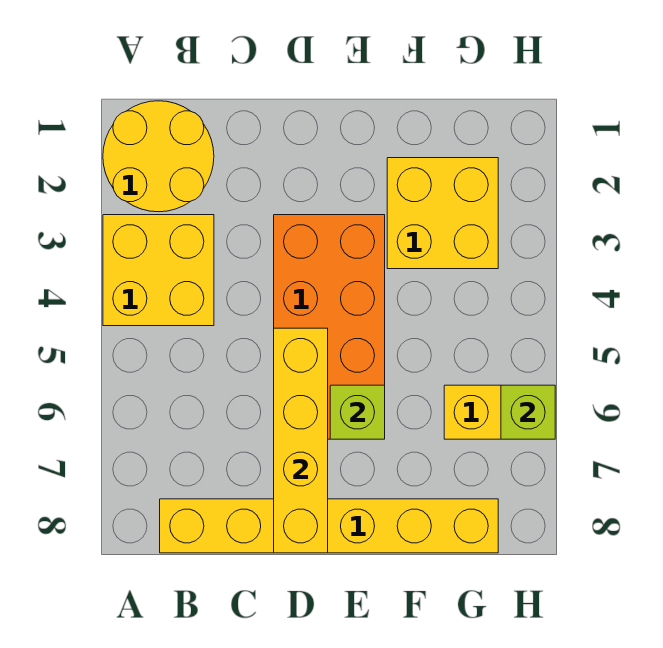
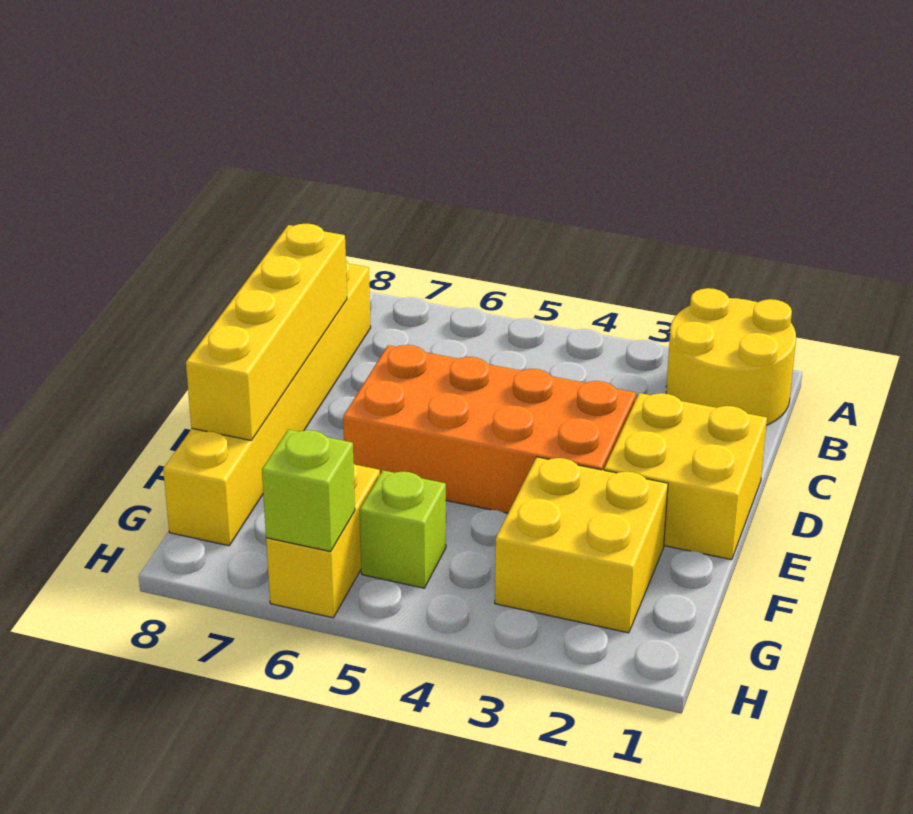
yellow 2x2 brick [103,215,214,326] -> yellow 2x2 brick moved to [604,393,767,560]
yellow 1x4 brick [274,328,328,553] -> yellow 1x4 brick turned to [186,224,347,440]
lime 1x1 brick [330,385,385,439] -> lime 1x1 brick moved to [360,470,446,588]

